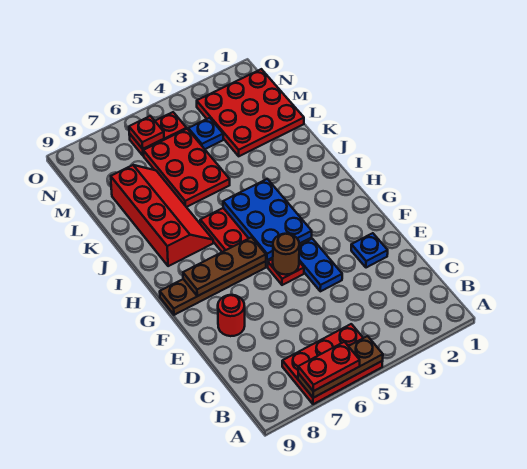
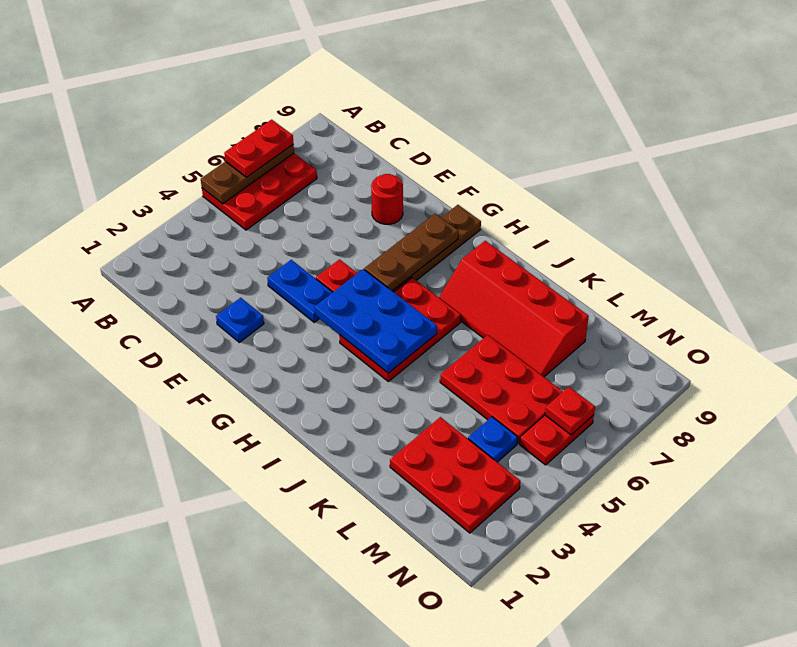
brown 1x1 round brick [273,234,299,275] -> none
red 3x3 plate [197,69,304,156] -> red 2x3 plate [390,417,520,533]

